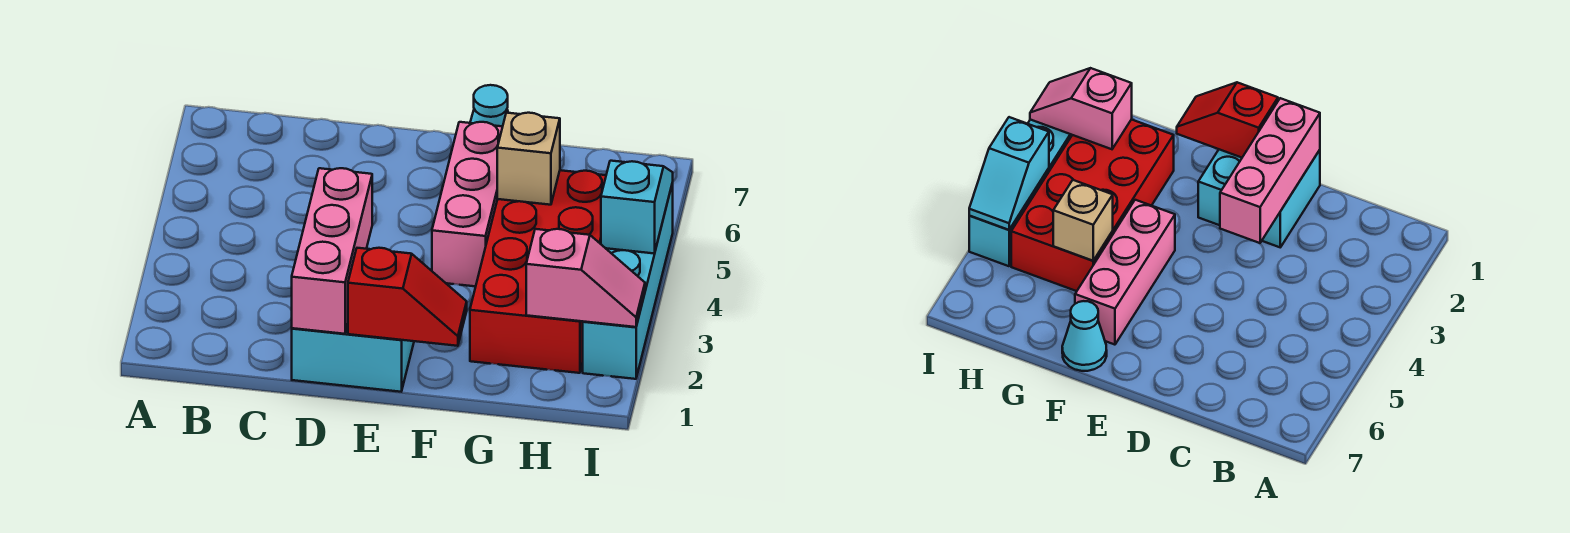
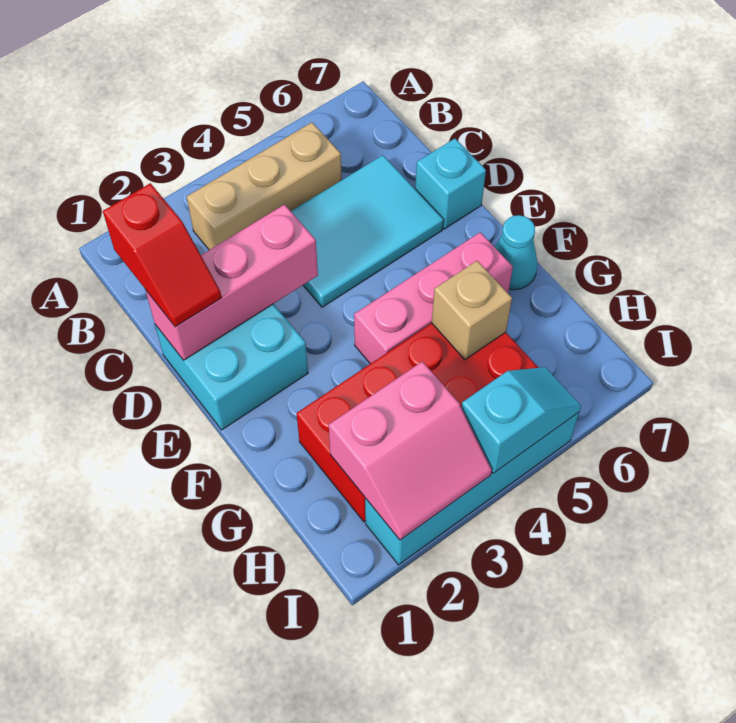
none -> tan 1x3 brick [187,122,342,250]
none -> cyan 2x3 tile [291,155,443,307]
none -> cyan 1x1 brick [415,139,486,229]
red 1x2 slope [348,248,467,346] -> red 1x2 slope moved to [103,183,222,327]
pink 1x2 slope [526,229,645,327] -> pink 2x2 slope [329,361,492,540]

